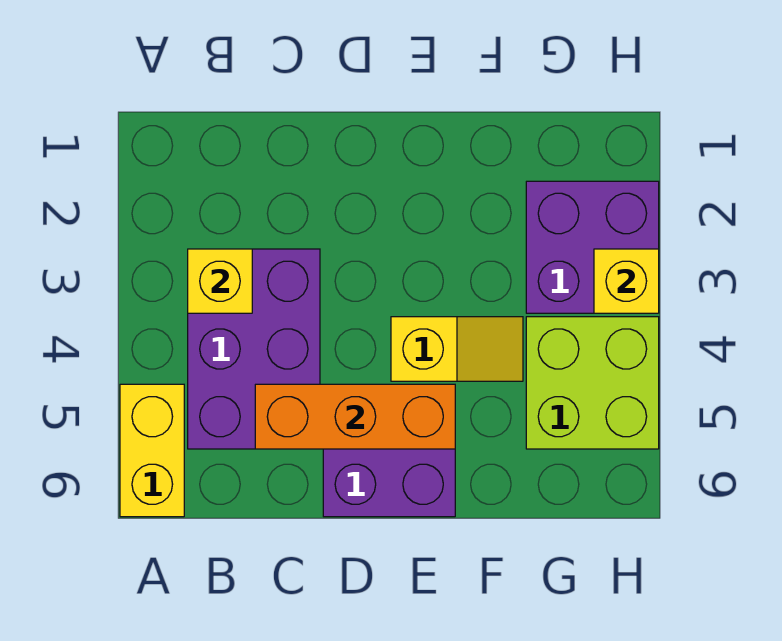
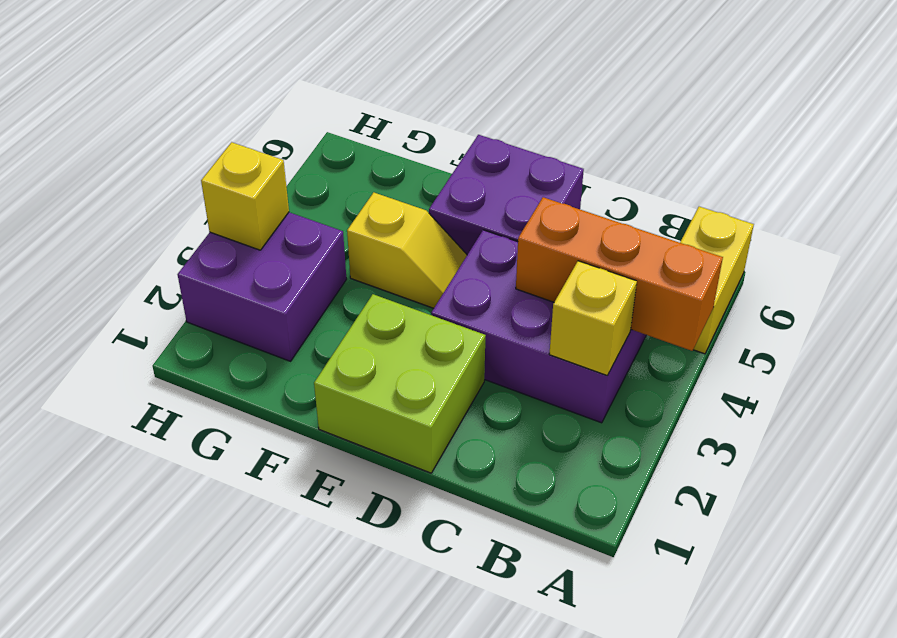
purple 2x3 brick [188,249,320,449] -> purple 2x3 brick turned to [431,230,646,423]
orange 1x3 brick [255,384,455,449] -> orange 1x3 brick moved to [516,197,723,351]
yellow 1x2 slope [391,317,523,381] -> yellow 1x2 slope turned to [347,192,467,308]
lime 2x2 brick [526,317,659,449] -> lime 2x2 brick moved to [314,294,486,473]

